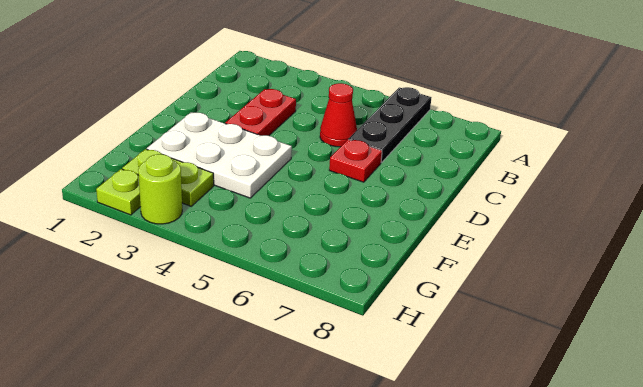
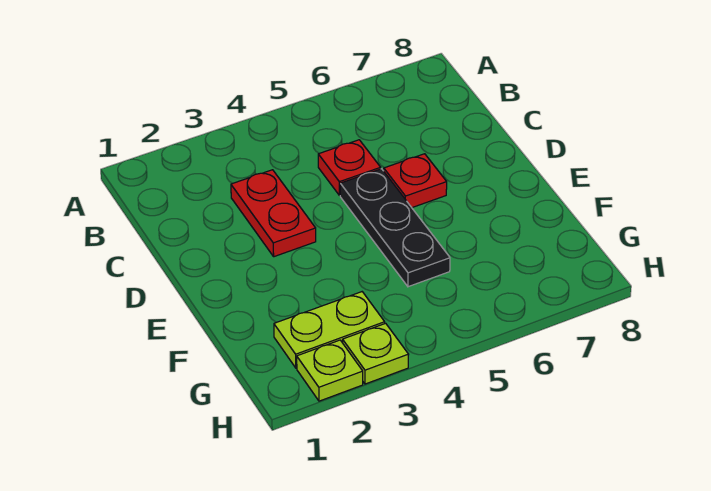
black 1x3 plate [349,87,431,162] -> black 1x3 plate moved to [340,169,450,287]
red 1x1 cone [320,83,357,147] -> red 1x1 plate [318,140,381,196]
white 2x3 plate [147,112,292,198] -> none
lime 1x1 round brick [138,154,182,224] -> lime 1x1 plate [343,323,409,384]

